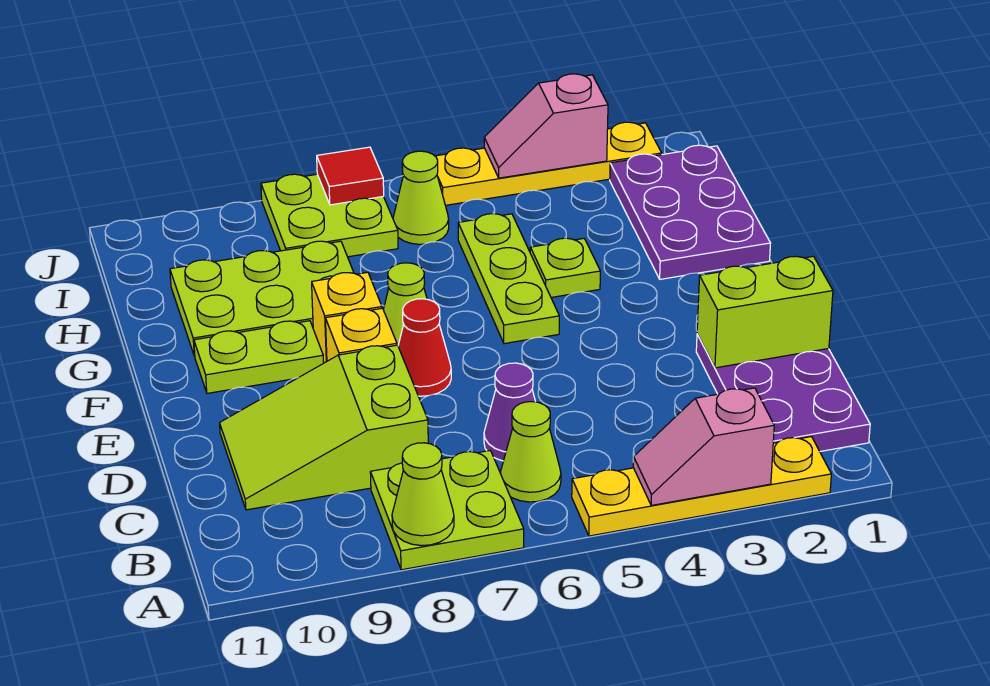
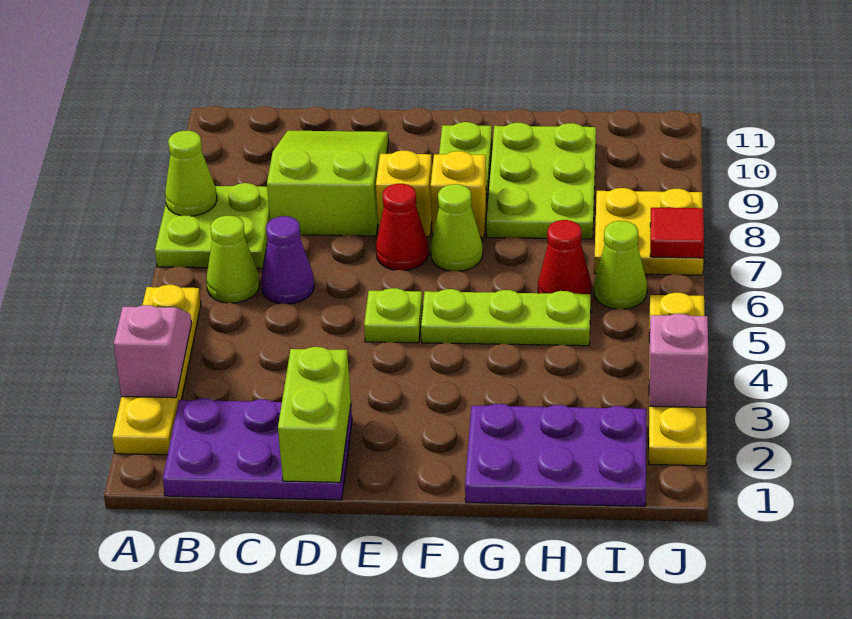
lime 1x1 plate [530,238,600,297] -> lime 1x1 plate moved to [364,288,423,343]
none -> red 1x1 cone [538,220,591,294]
lime 2x2 plate [261,174,398,257] -> yellow 2x2 plate [594,188,703,275]

